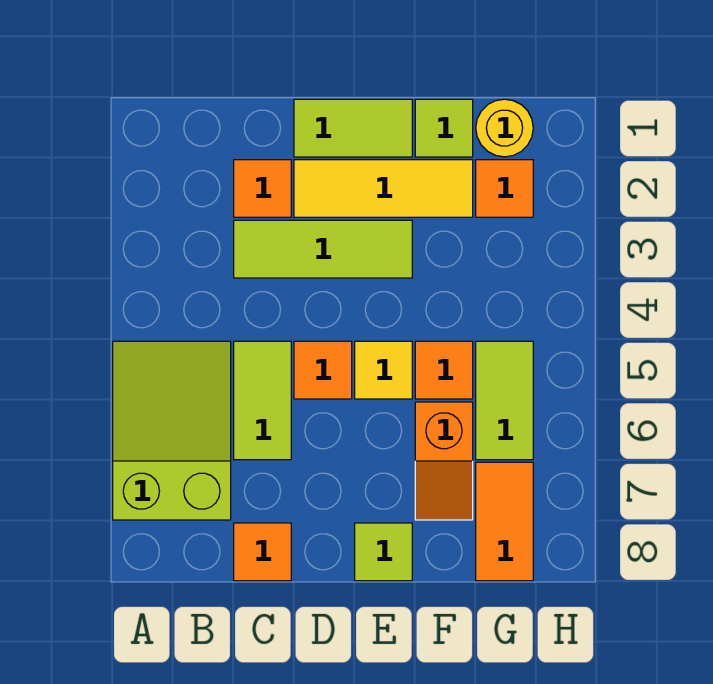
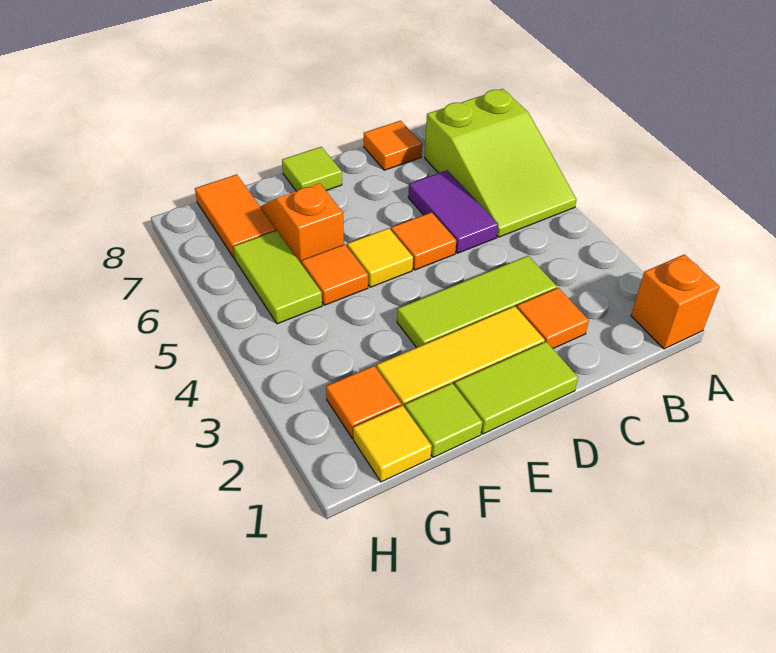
none -> orange 1x1 brick [631,254,720,349]
lime 1x2 tile [234,341,291,460] -> purple 1x2 tile [408,170,498,253]
yellow 1x1 round brick [476,99,533,157] -> yellow 1x1 tile [353,405,432,482]

